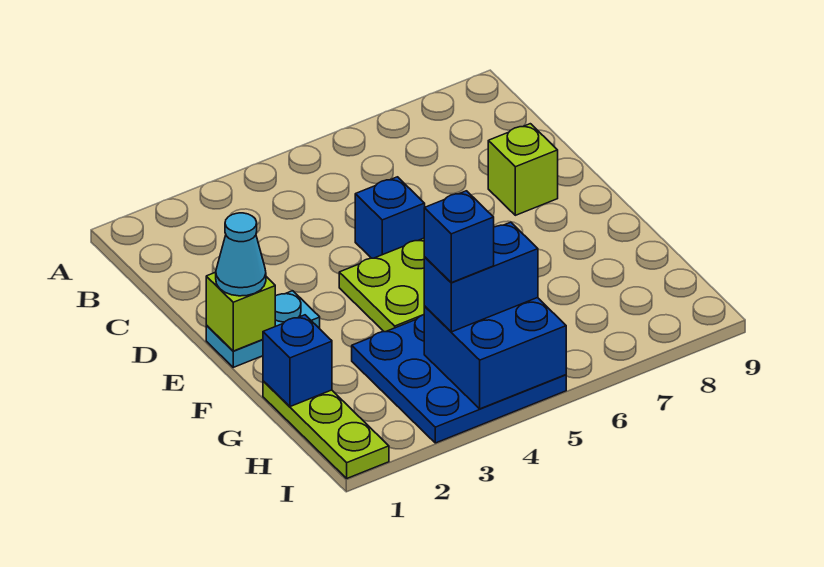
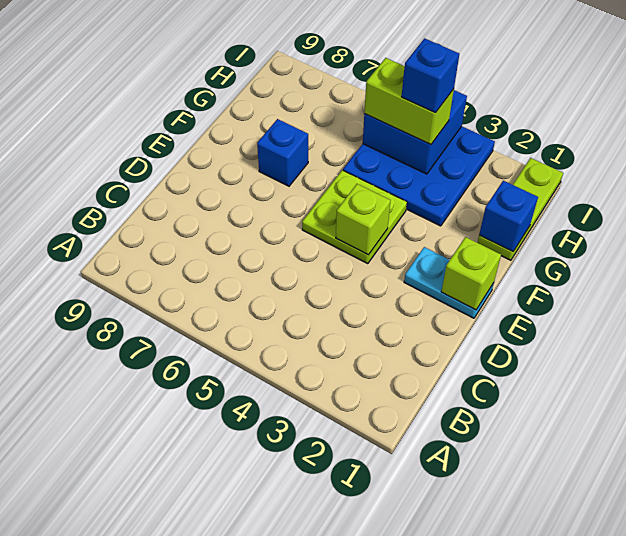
blue 1x1 brick [355,177,425,258] -> blue 1x1 brick moved to [257,119,308,186]
lime 1x1 brick [488,124,558,215] -> lime 1x1 brick moved to [336,184,390,255]
cyan 1x1 cone [216,213,266,296] -> none
blue 1x2 brick [424,222,538,332] -> lime 1x2 brick [364,58,454,145]

